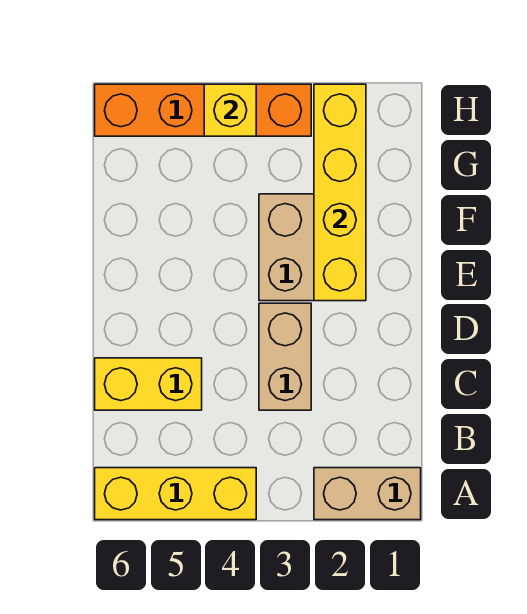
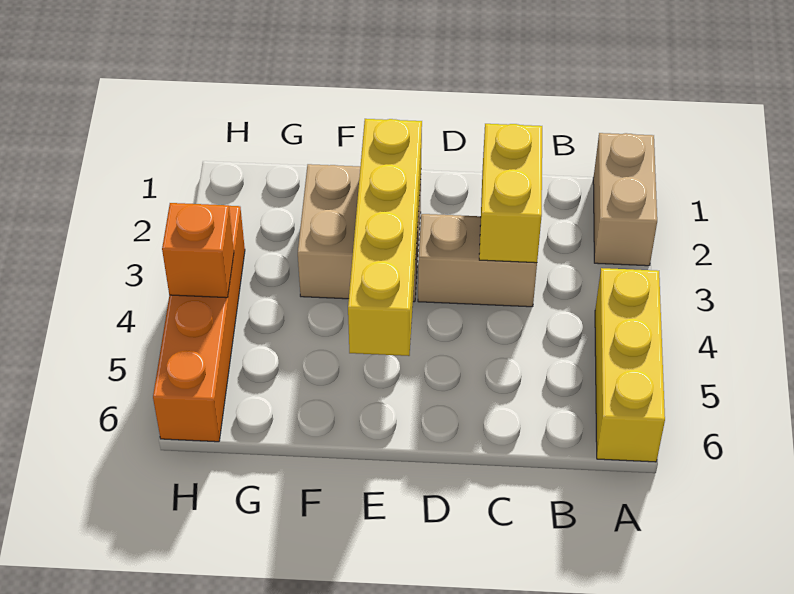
yellow 1x2 brick [95,358,202,410] -> yellow 1x2 brick moved to [479,124,542,263]
yellow 1x4 brick [314,84,366,301] -> yellow 1x4 brick turned to [348,119,422,356]
yellow 1x1 brick [204,84,256,136] -> orange 1x1 brick [162,203,234,298]

